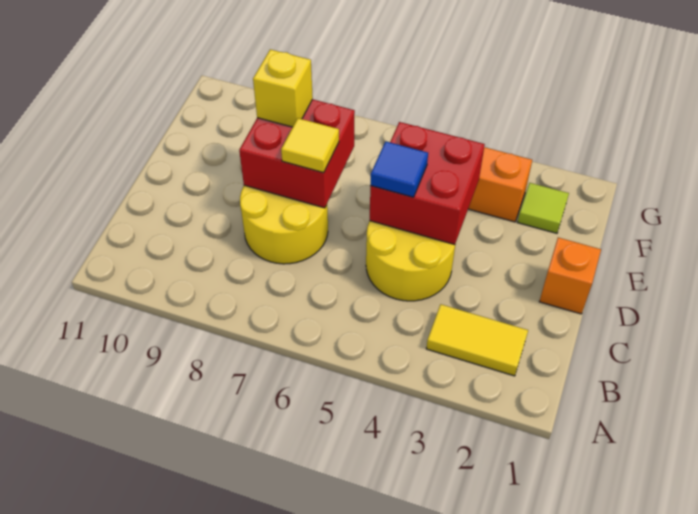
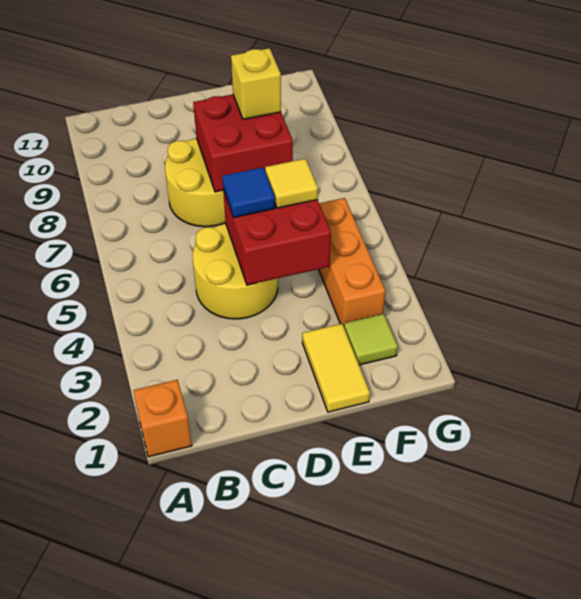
yellow 1x2 tile [426,304,528,376] -> yellow 1x2 tile moved to [302,324,370,412]
orange 1x1 brick [539,238,601,314] -> orange 1x1 brick moved to [133,380,192,457]
yellow 1x1 tile [281,118,339,173] -> yellow 1x1 tile moved to [265,159,318,208]

